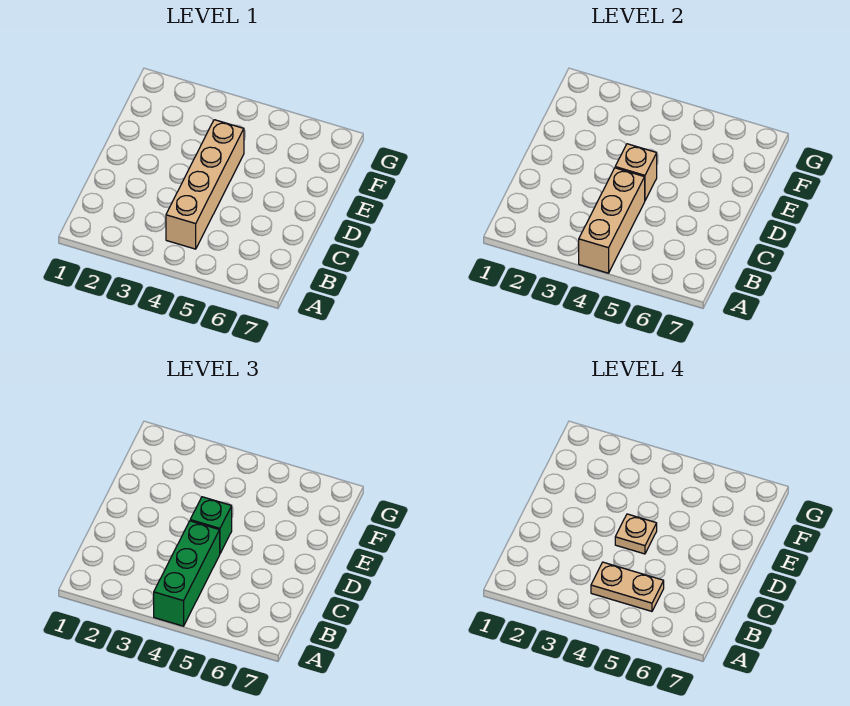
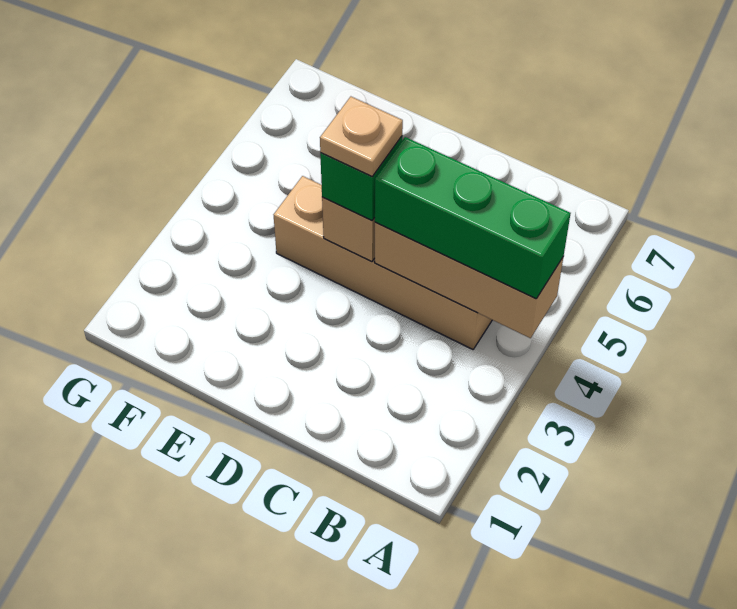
tan 1x2 plate [591,562,664,611] -> none

